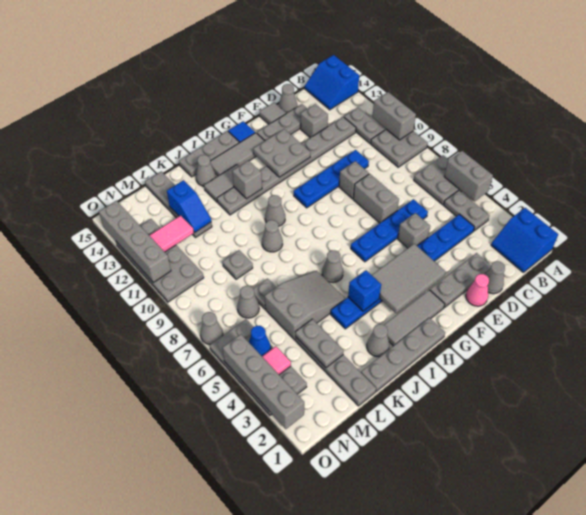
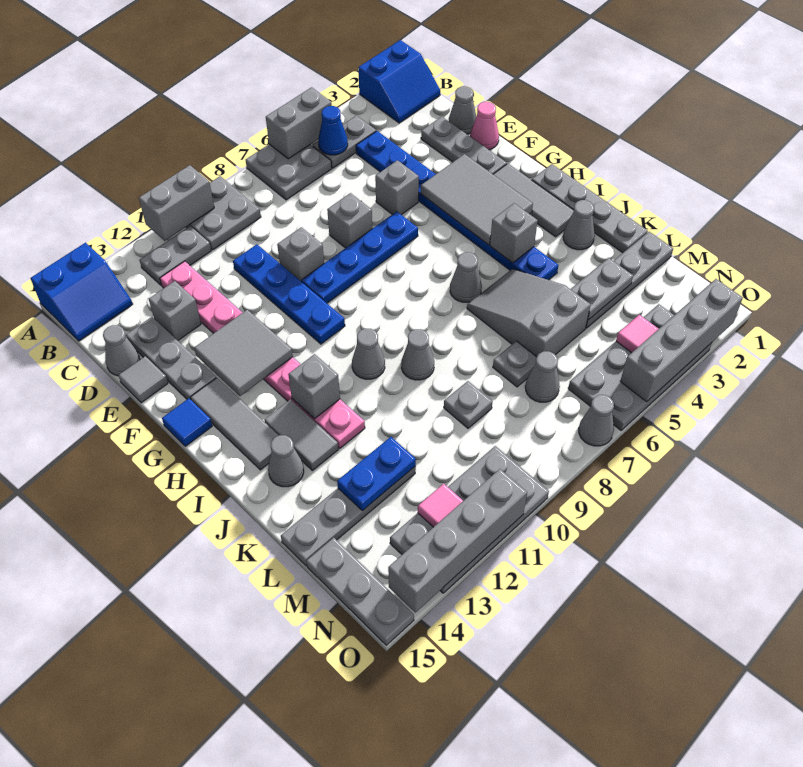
grey 1x8 plate [217,117,356,215] -> pink 1x8 plate [160,261,365,448]
blue 1x4 plate [351,199,428,262] -> blue 1x4 plate turned to [302,211,418,303]
grey 1x2 brick [353,174,399,223] -> grey 1x1 brick [327,193,372,248]
grey 2x2 plate [253,129,310,177] -> grey 2x2 tile [194,310,293,396]
grey 1x3 plate [179,131,239,177] -> grey 1x3 plate moved to [306,538,414,645]
blue 1x1 brick [348,270,381,311] -> grey 1x1 brick [490,203,538,263]
blue 1x2 slope [167,180,211,232] -> blue 1x2 plate [337,437,416,511]
pink 1x2 tile [149,215,194,252] -> pink 1x1 tile [418,484,463,527]
blue 1x1 cone [249,326,271,356] -> blue 1x1 cone moved to [318,106,348,155]

